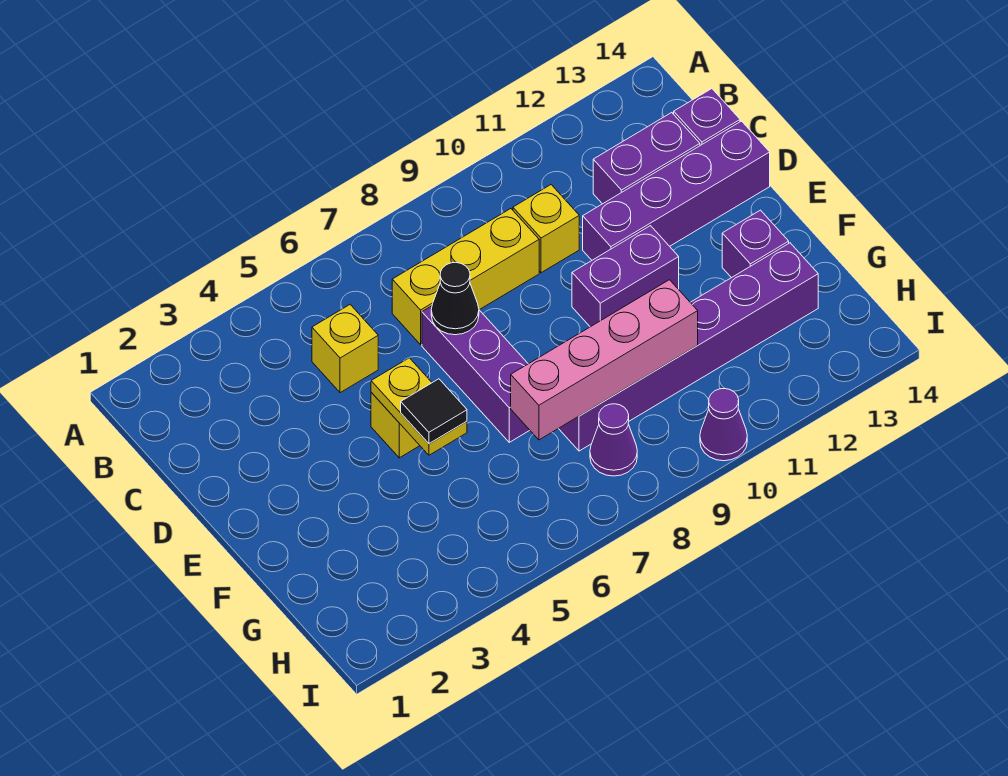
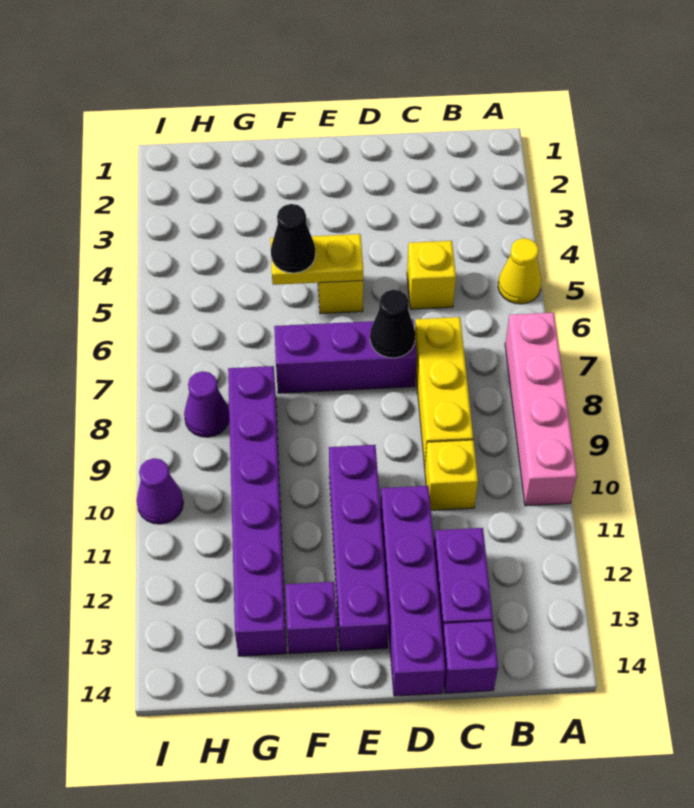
none -> yellow 1x1 cone [498,238,541,304]
purple 1x2 brick [572,226,679,327] -> purple 1x4 brick [329,445,389,651]
black 1x1 tile [401,379,467,443] -> black 1x1 cone [271,204,316,273]
pink 1x4 brick [511,280,698,440] -> pink 1x4 brick moved to [505,313,577,506]

